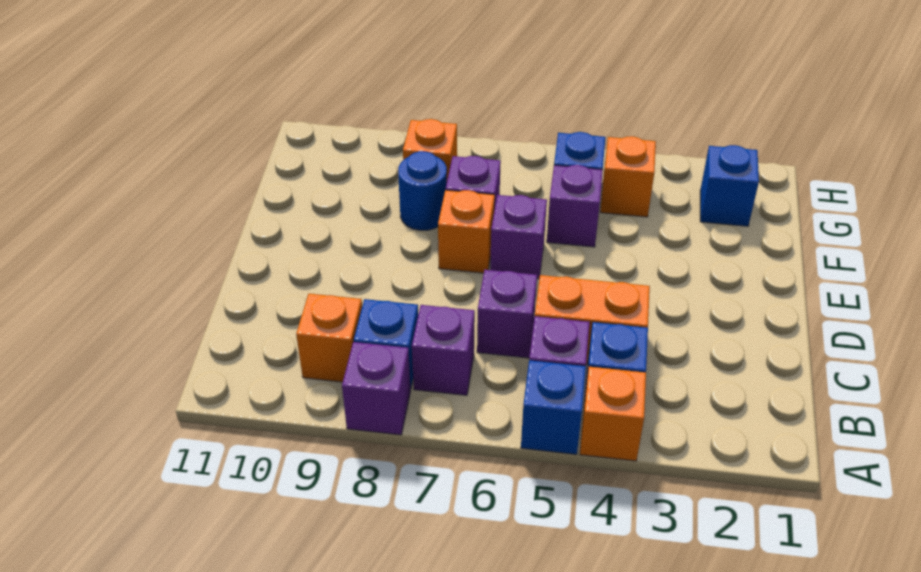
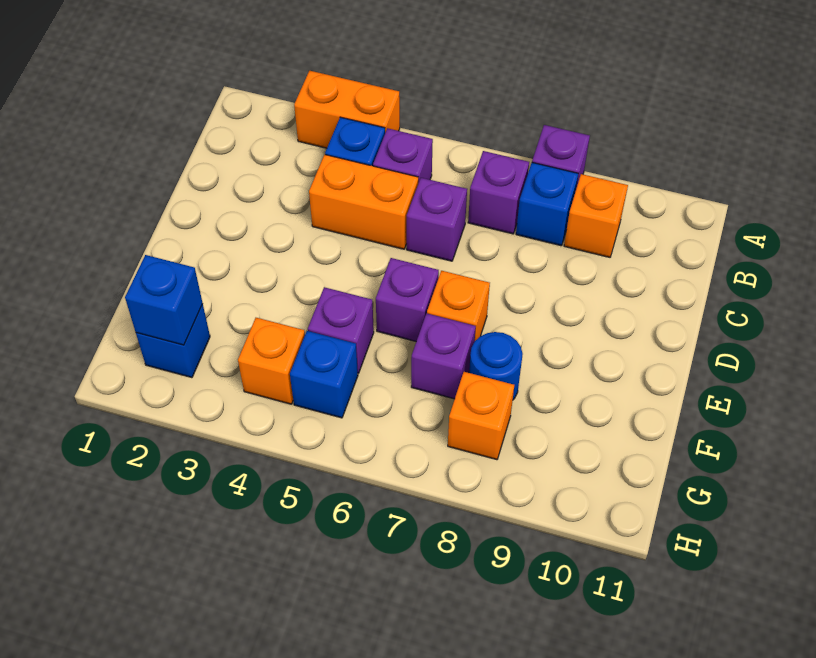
orange 1x1 brick [580,367,646,461] -> orange 1x2 brick [294,71,400,148]
blue 1x1 brick [521,360,586,454] -> blue 1x1 brick moved to [125,255,203,345]

